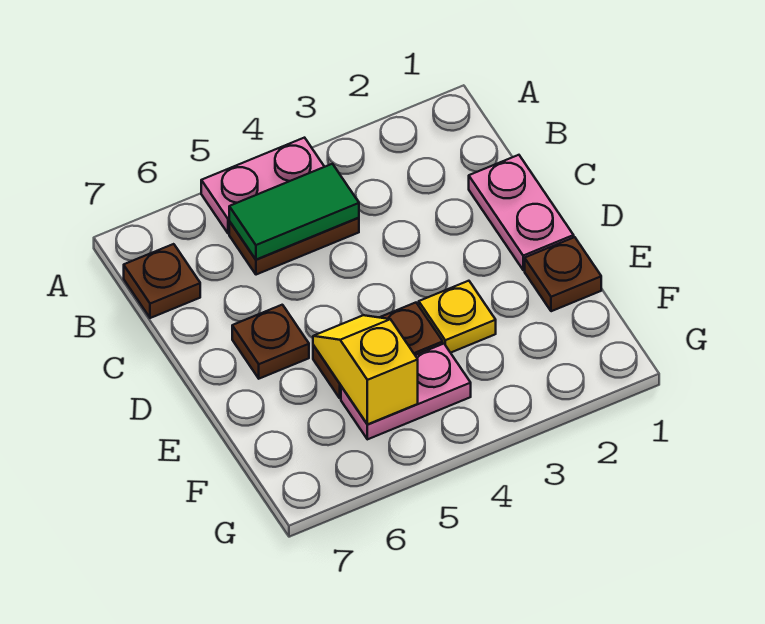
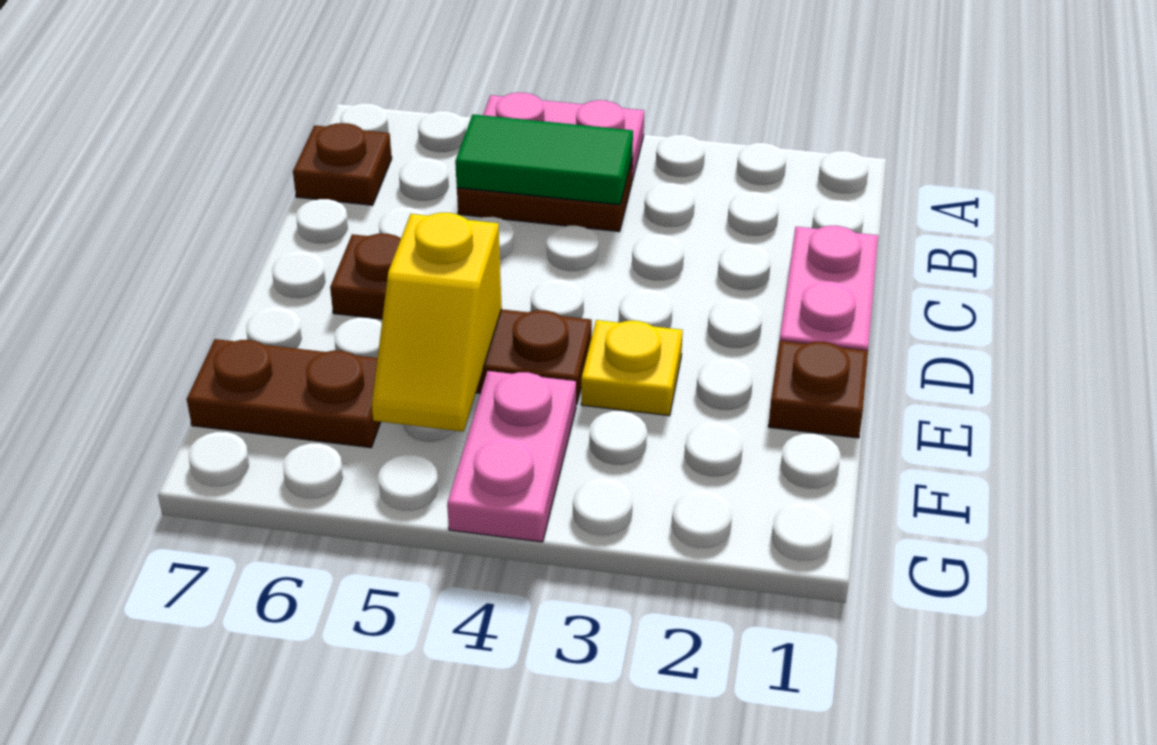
yellow 1x2 slope [313,315,418,424] -> yellow 1x2 slope turned to [372,213,502,432]
pink 1x2 plate [341,344,471,439] -> pink 1x2 plate turned to [447,371,576,542]
none -> brown 1x2 plate [187,339,381,448]

